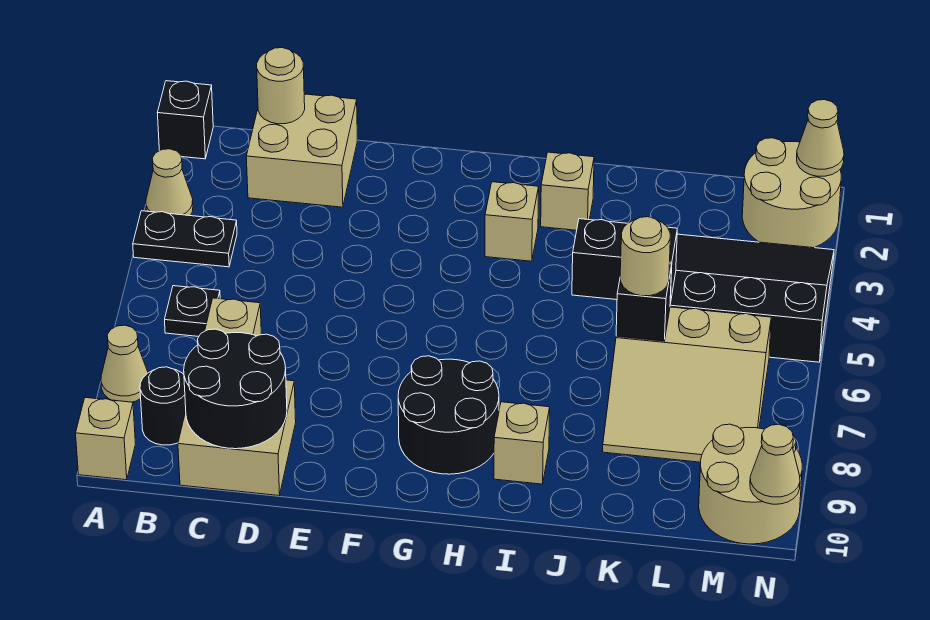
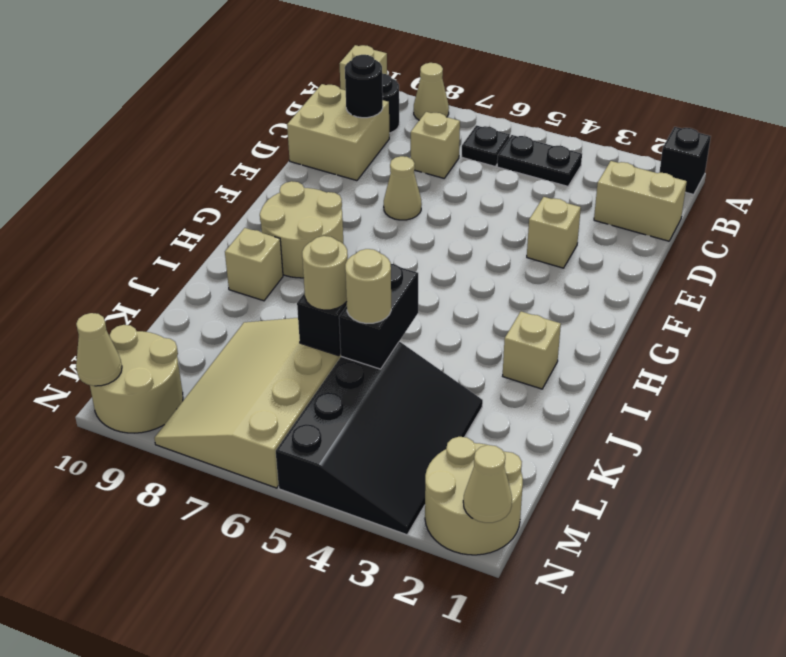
tan 1x1 cone [146,149,193,216] -> tan 1x1 cone moved to [384,156,422,220]
black 1x2 plate [133,211,237,267] -> black 1x2 plate turned to [497,135,582,186]
tan 2x2 brick [246,94,357,207] -> tan 1x2 brick [594,161,687,241]
tan 1x1 round brick [257,48,305,124] -> tan 1x1 round brick moved to [345,249,391,324]
black 2x2 round brick [184,329,287,449] -> black 1x1 round brick [345,55,383,118]
black 2x2 round brick [398,356,499,474] -> tan 2x2 round brick [260,181,343,278]
tan 1x1 brick [485,182,539,261] -> tan 1x1 brick moved to [527,197,581,268]
tan 3x3 slope [603,307,771,462] -> tan 3x4 slope [154,318,341,488]

